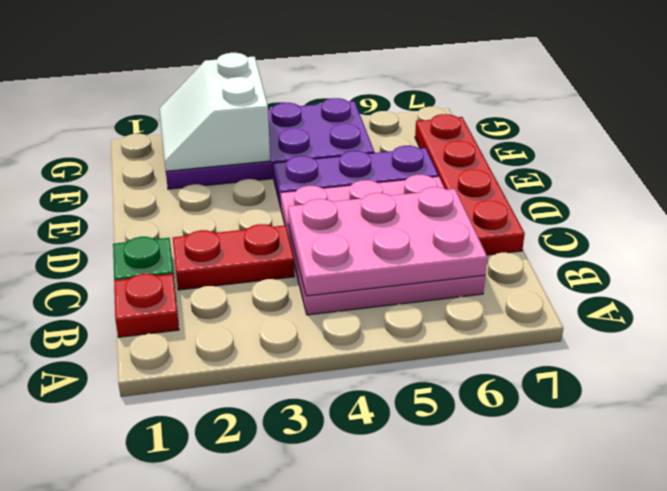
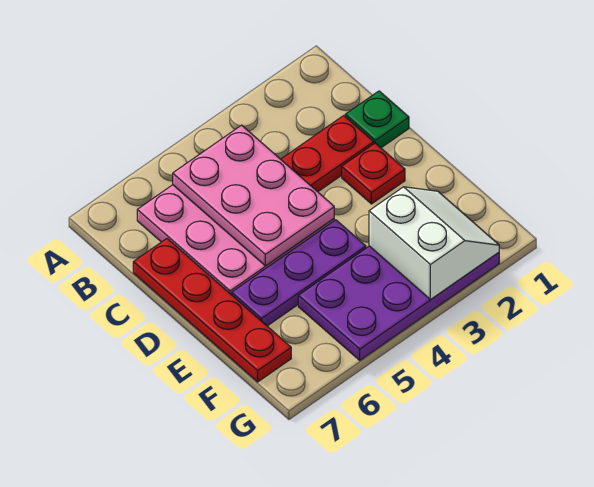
red 1x1 plate [114,274,179,337] -> red 1x1 plate moved to [342,143,405,204]
pink 2x3 plate [288,187,487,296] -> pink 2x3 plate turned to [173,125,334,266]

